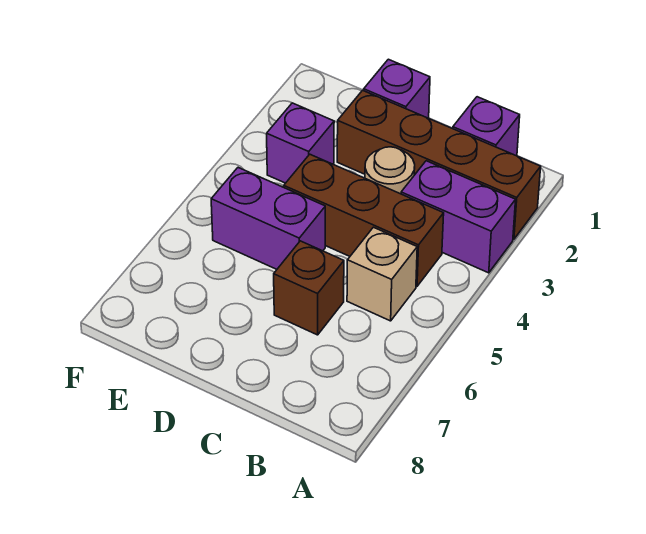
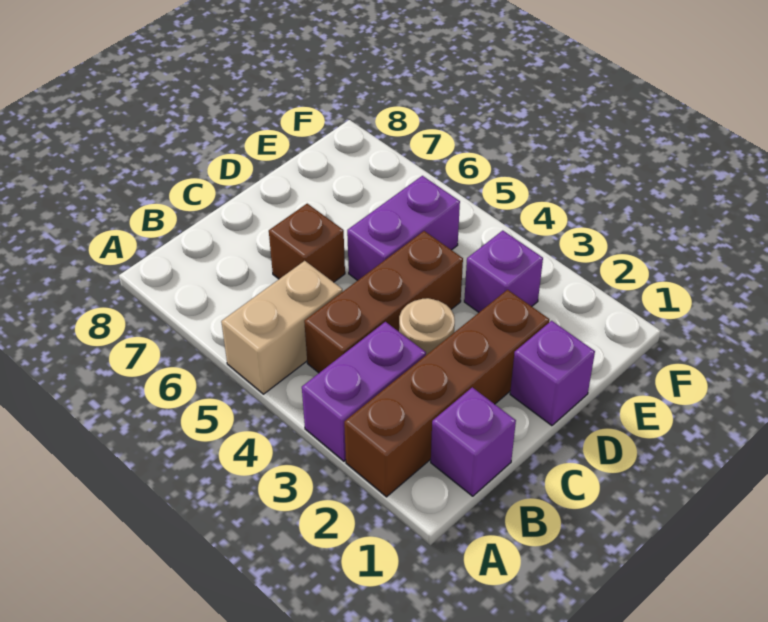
tan 1x1 brick [347,227,417,321] -> tan 1x2 brick [221,261,343,394]

